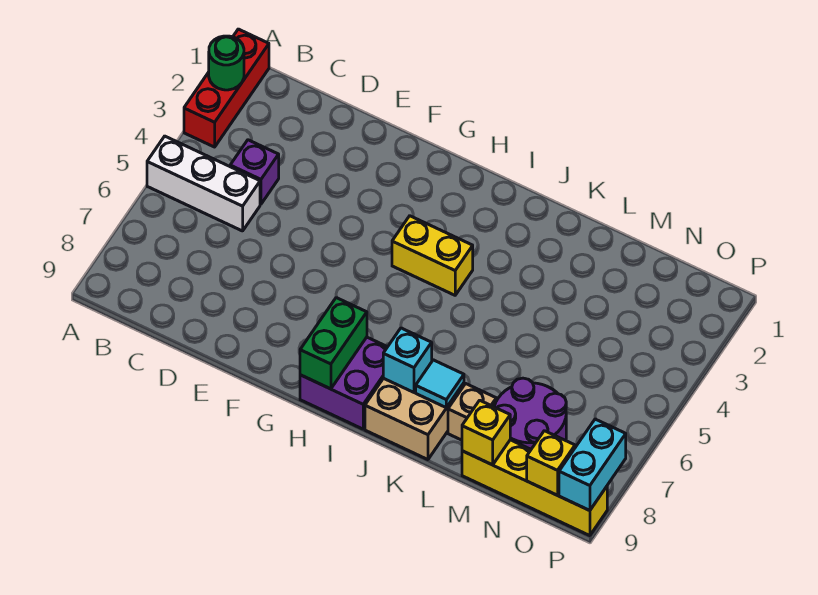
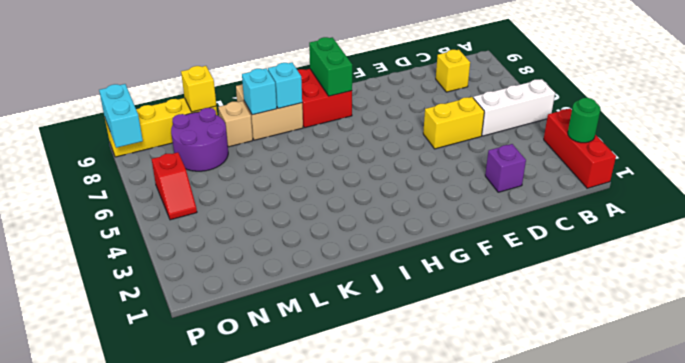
purple 1x1 brick [230,140,279,204] -> purple 1x1 brick moved to [485,144,526,192]
yellow 1x2 brick [392,216,473,295] -> yellow 1x2 brick moved to [423,97,484,149]
purple 2x2 brick [300,337,387,429] -> red 2x2 brick [298,69,352,128]
cyan 1x1 tile [416,360,464,408] -> cyan 1x1 brick [242,68,277,115]
none -> red 1x2 slope [152,152,197,220]
yellow 1x1 brick [527,431,575,495] -> yellow 1x1 brick moved to [436,50,470,92]

